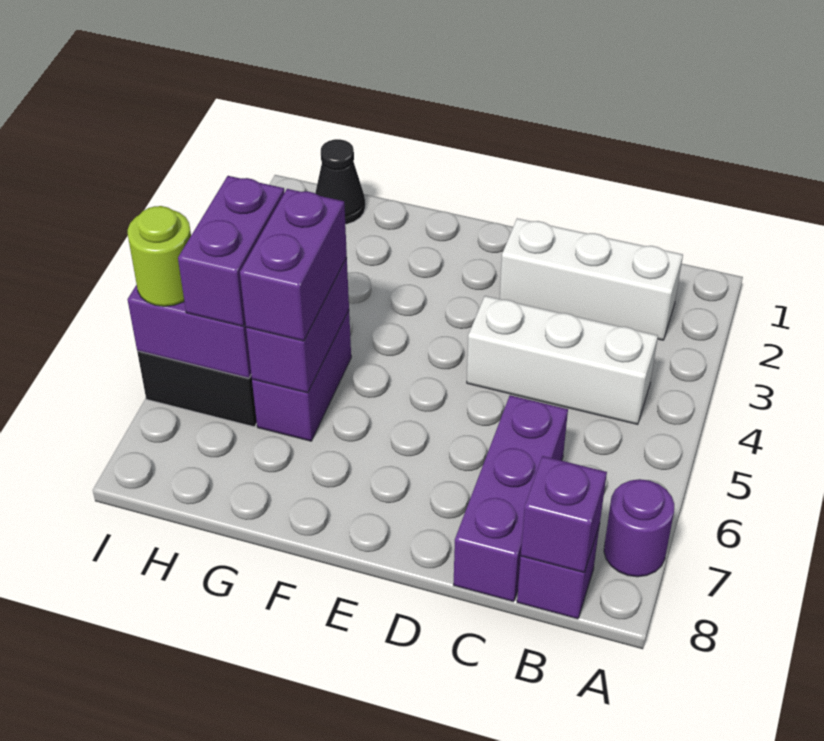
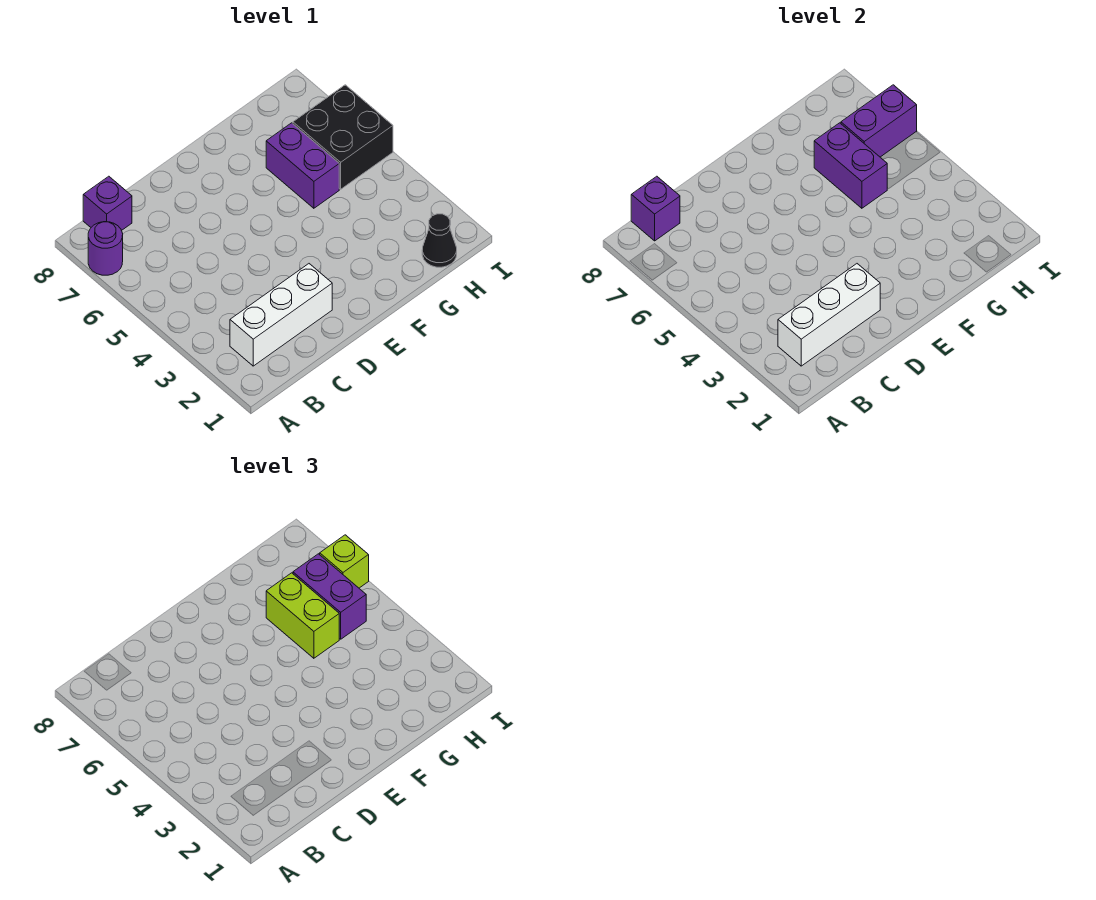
white 1x3 brick [467,296,658,425] -> white 1x3 brick moved to [778,264,880,366]
purple 1x3 brick [454,395,568,602] -> none
purple 1x2 brick [240,189,347,341] -> lime 1x2 brick [266,573,339,658]
lime 1x1 round brick [128,206,191,306] -> lime 1x1 brick [320,535,369,588]

